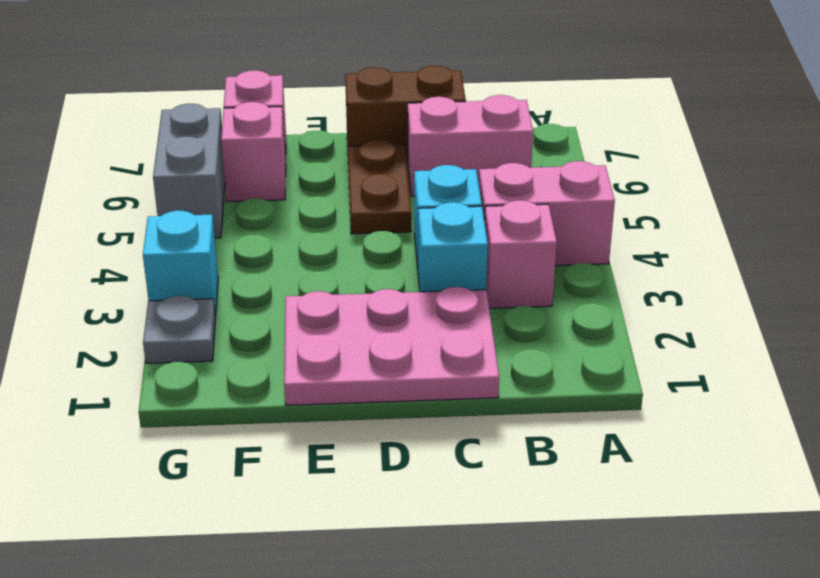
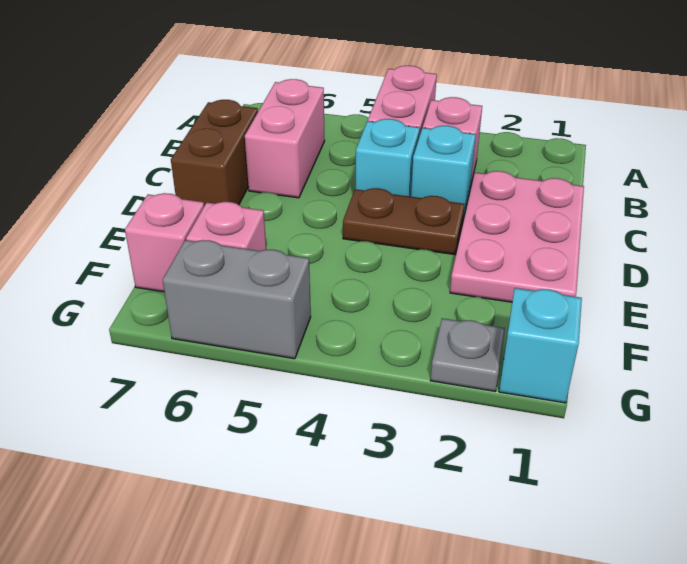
brown 1x2 plate [348,140,411,234] -> brown 1x2 plate moved to [343,188,465,255]
cyan 1x1 brick [143,211,218,317] -> cyan 1x1 brick moved to [499,288,582,403]

